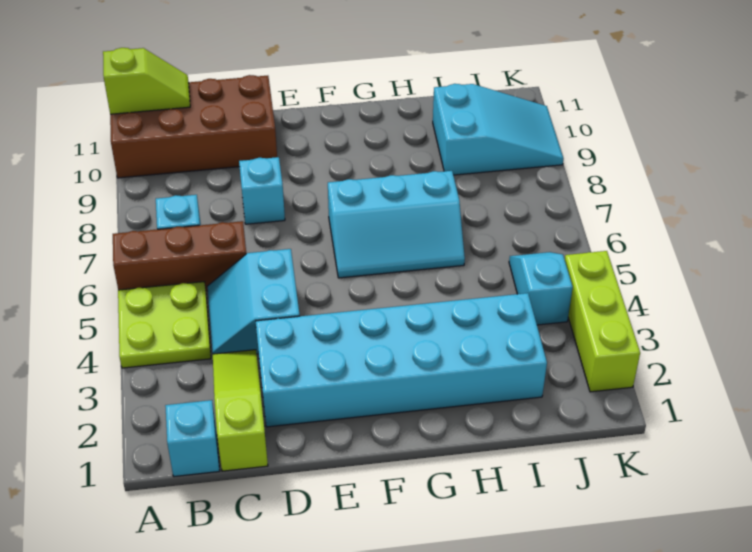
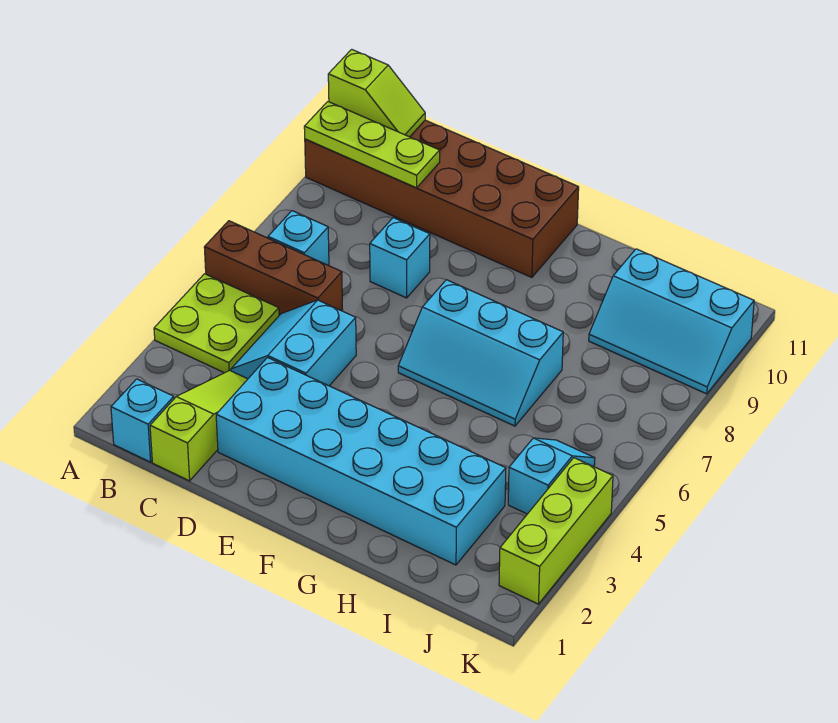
brown 2x4 brick [110,75,277,178] -> brown 2x6 brick [305,120,579,277]
none -> lime 1x3 plate [304,102,440,188]
cyan 2x3 slope [433,84,564,175] -> cyan 2x3 slope turned to [589,249,754,394]

